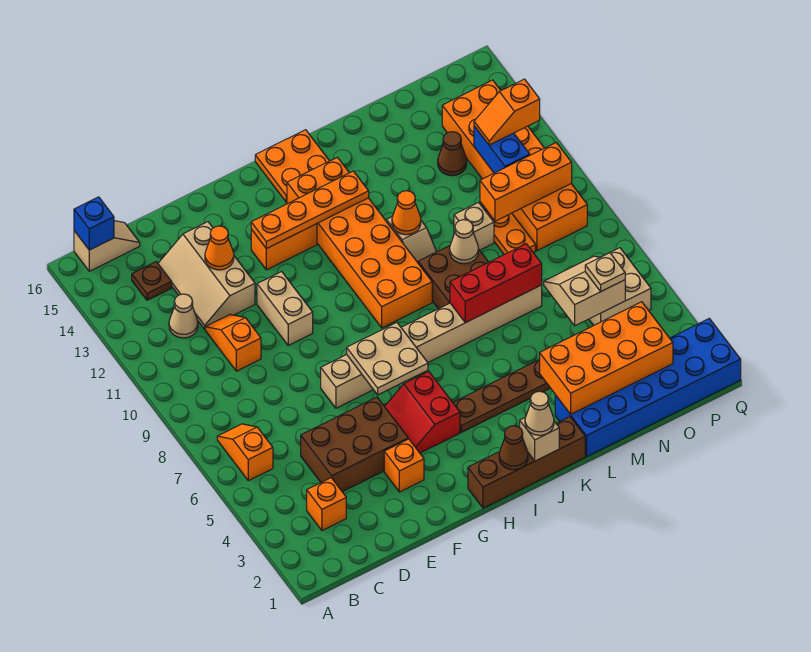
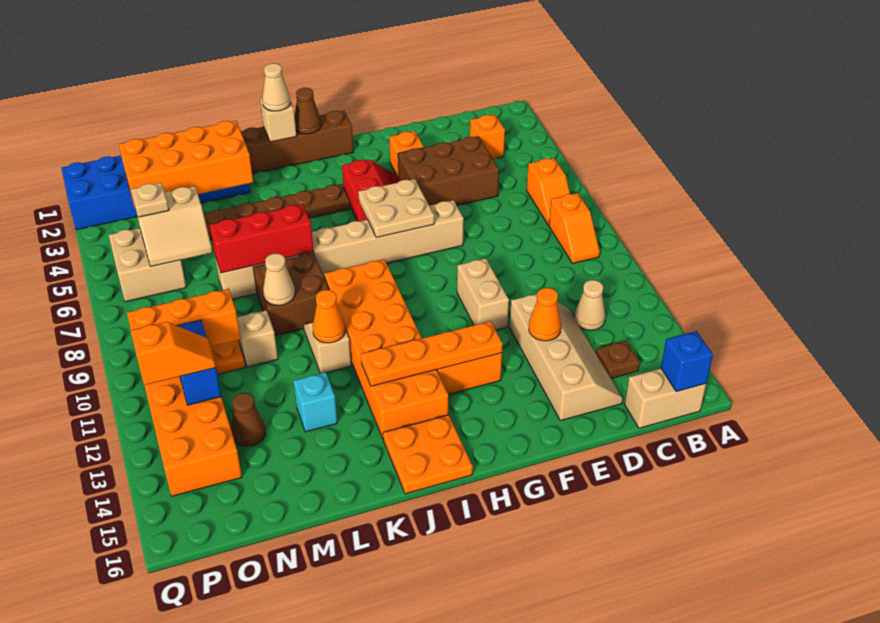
tan 1x2 slope [74,221,140,271] -> tan 1x2 brick [625,368,706,428]
orange 1x2 slope [205,315,261,371] -> orange 1x2 slope moved to [549,193,600,264]
tan 2x3 slope [158,222,255,329] -> tan 2x4 slope [510,294,623,421]
none -> cyan 1x1 brick [294,372,337,432]

